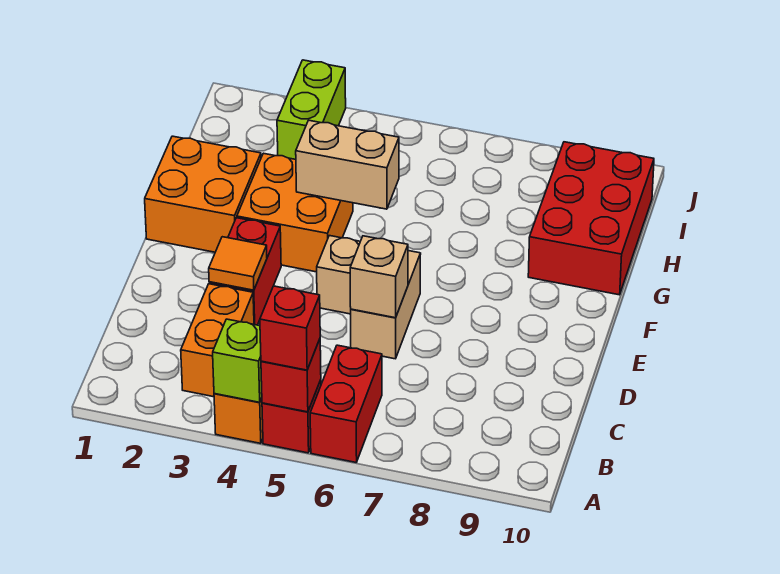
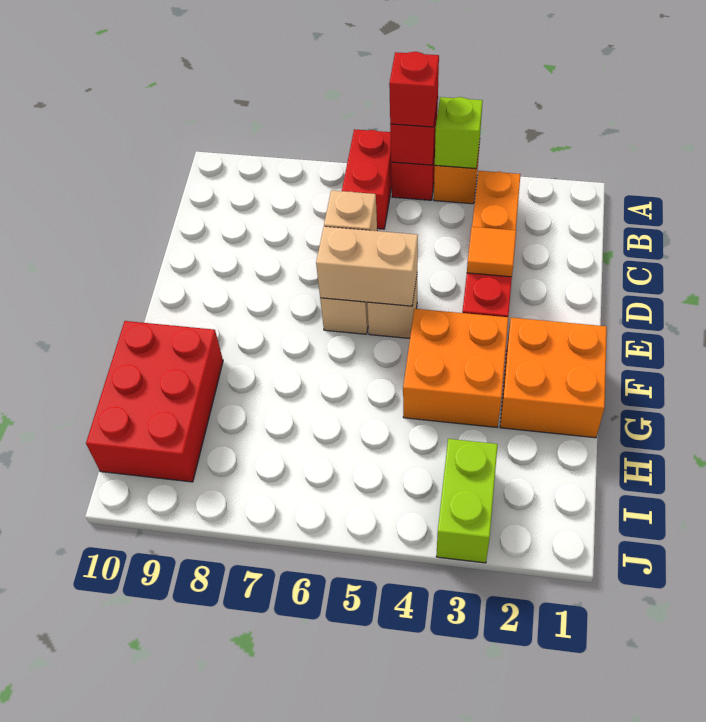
tan 1x2 brick [296,120,399,209] -> tan 1x2 brick moved to [316,227,418,306]

